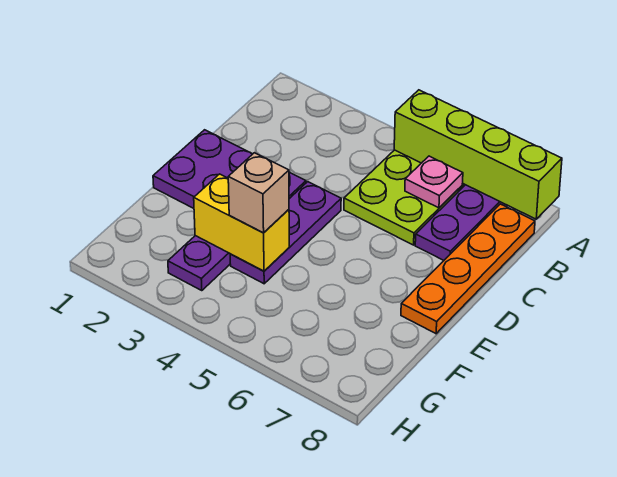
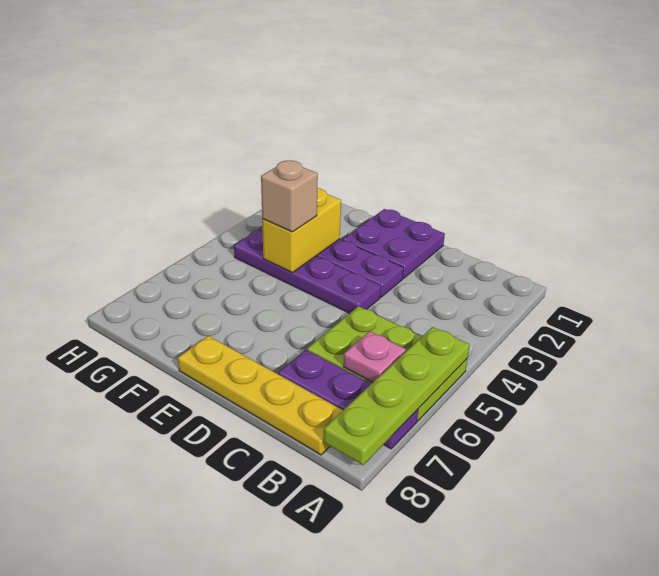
lime 1x4 brick [394,90,562,219] -> lime 1x4 plate [324,327,470,465]
orange 1x4 plate [401,204,535,334] -> yellow 1x4 plate [178,336,343,455]
purple 1x3 plate [230,182,341,284] -> purple 1x4 plate [234,230,381,313]

